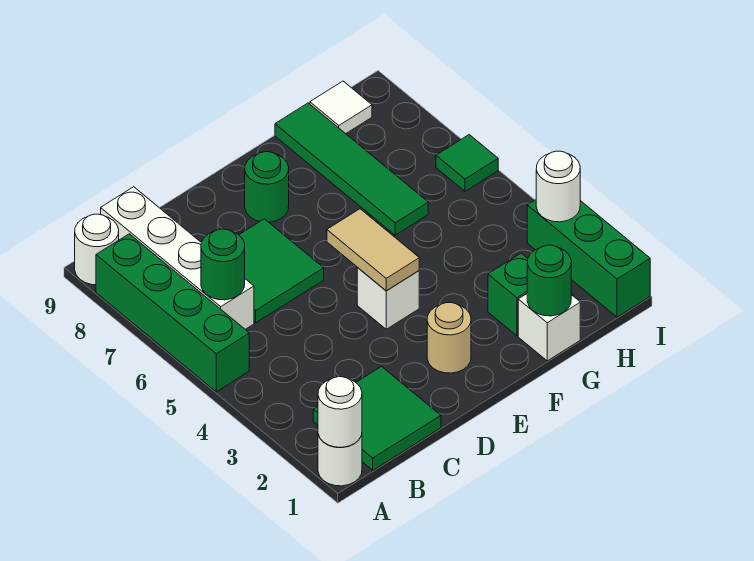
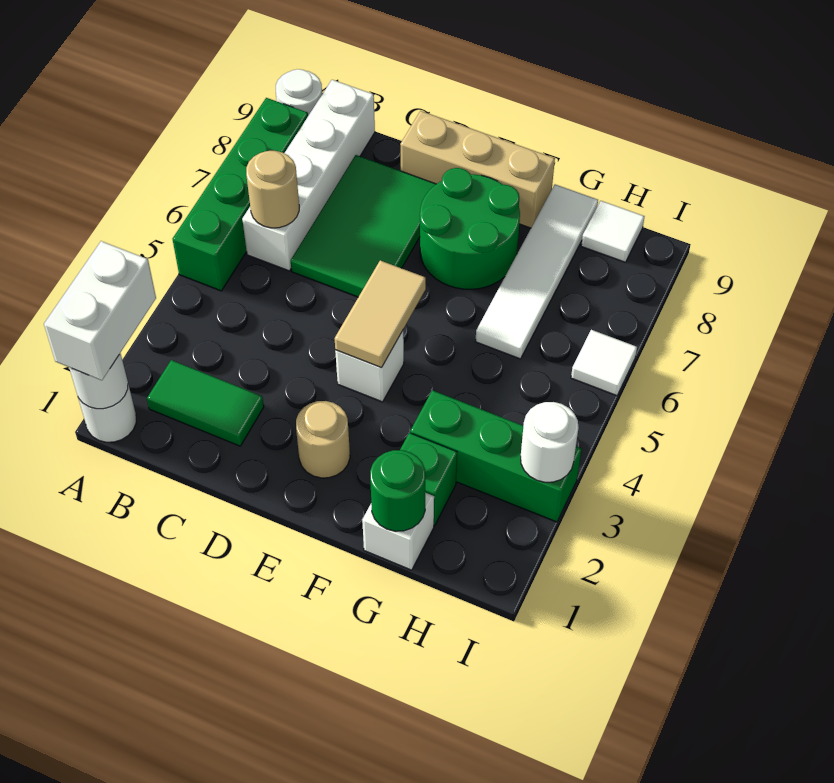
none -> white 1x2 brick [44,241,156,380]
green 2x2 tile [313,367,441,470] -> green 1x2 tile [147,360,264,446]
green 1x1 round brick [201,229,245,300] -> tan 1x1 round brick [246,151,299,228]
green 2x2 tile [239,219,324,323] -> green 2x3 tile [291,155,436,297]
none -> tan 1x3 brick [400,111,555,228]
green 1x1 round brick [245,152,289,222] -> green 2x2 round brick [420,168,520,289]
green 1x4 tile [275,103,428,235] -> white 1x4 tile [476,184,598,359]
green 1x3 brick [527,200,650,317] -> green 1x3 brick turned to [410,390,582,522]
green 1x1 tile [436,135,498,191] -> white 1x1 tile [571,330,637,396]

